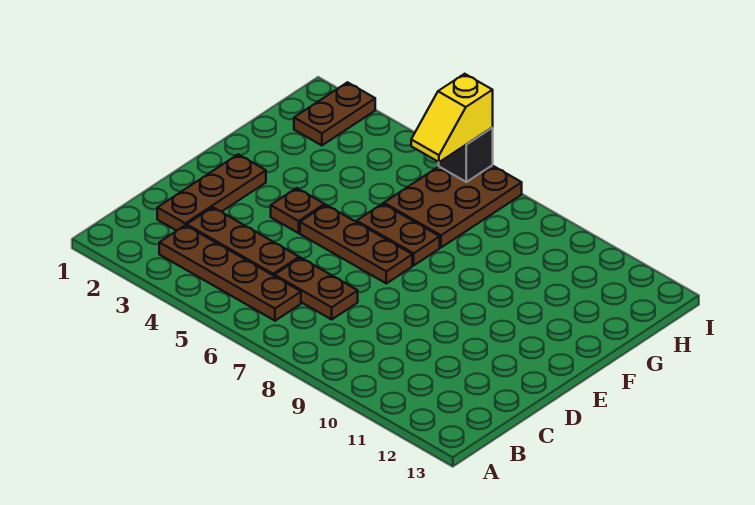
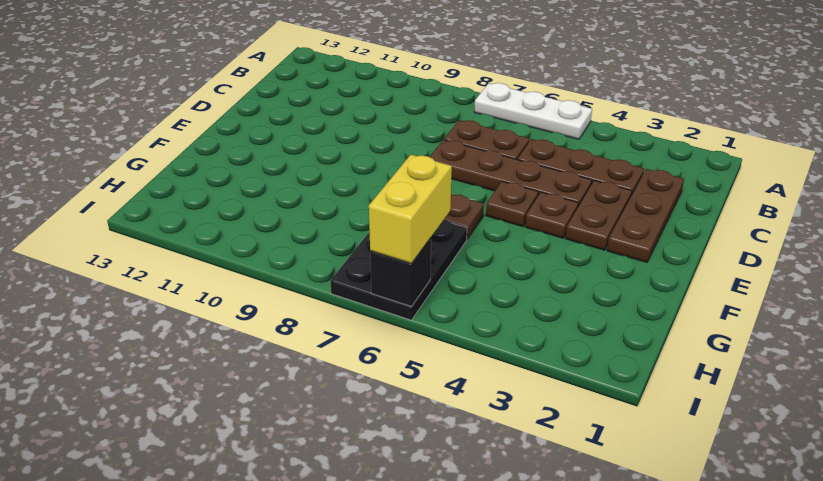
none -> white 1x3 plate [474,83,592,139]
brown 1x4 plate [159,225,301,321] -> brown 1x4 plate moved to [430,140,592,207]
brown 1x3 plate [300,205,412,283] -> brown 1x1 plate [486,181,539,227]
brown 2x3 plate [384,165,522,247] -> black 2x3 plate [330,219,467,320]
brown 1x2 plate [294,82,375,145] -> brown 1x2 plate moved to [566,180,632,250]
yellow 1x2 slope [411,74,493,162] -> yellow 1x2 brick [369,155,452,263]

